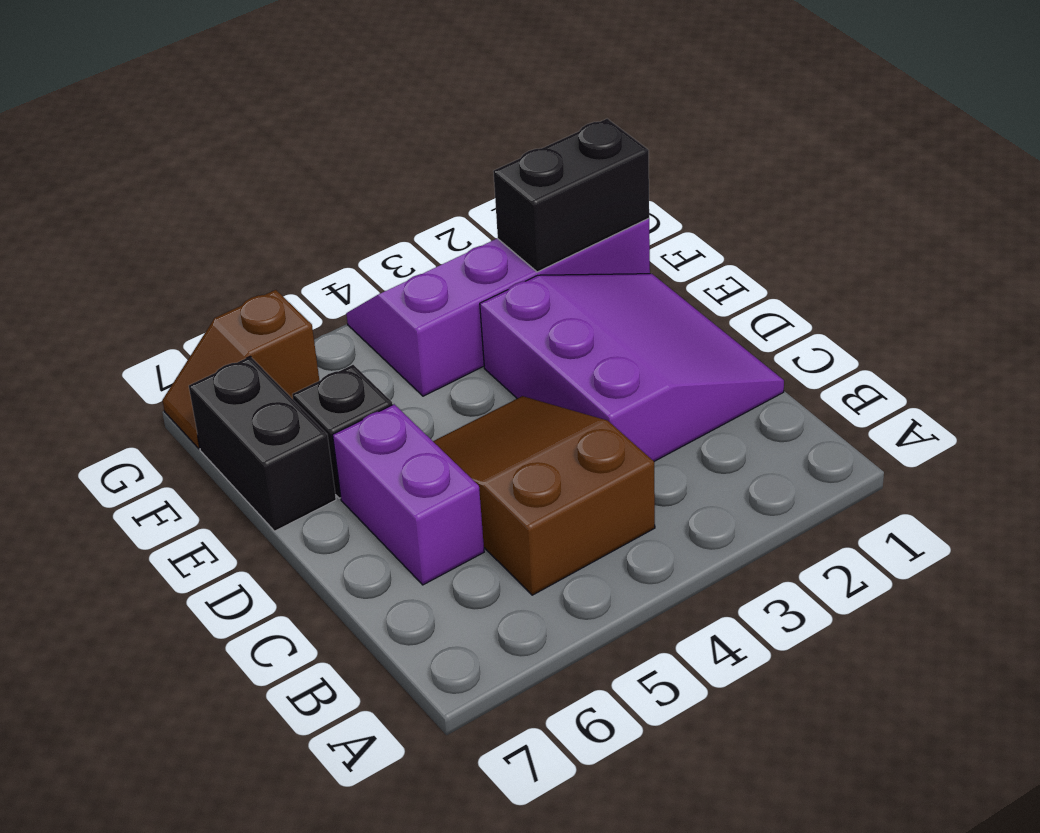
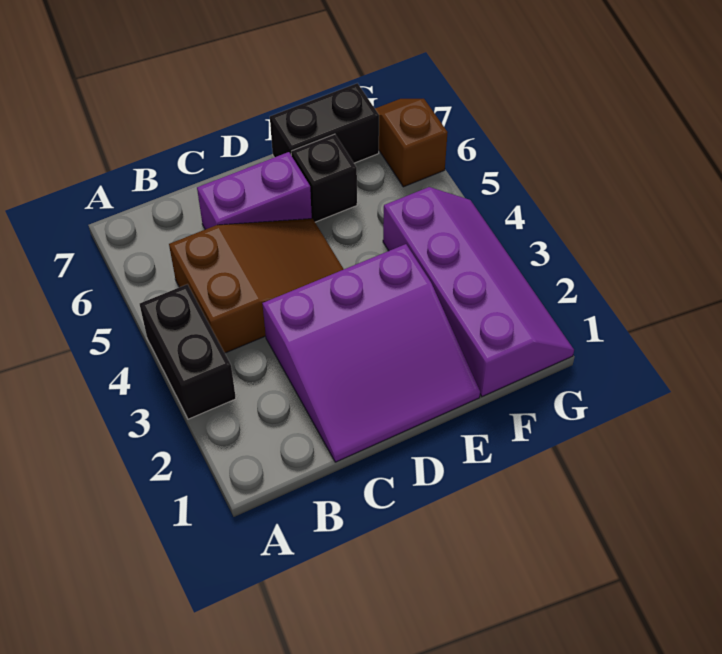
black 1x2 brick [493,119,649,272] -> black 1x2 brick moved to [140,284,236,419]

